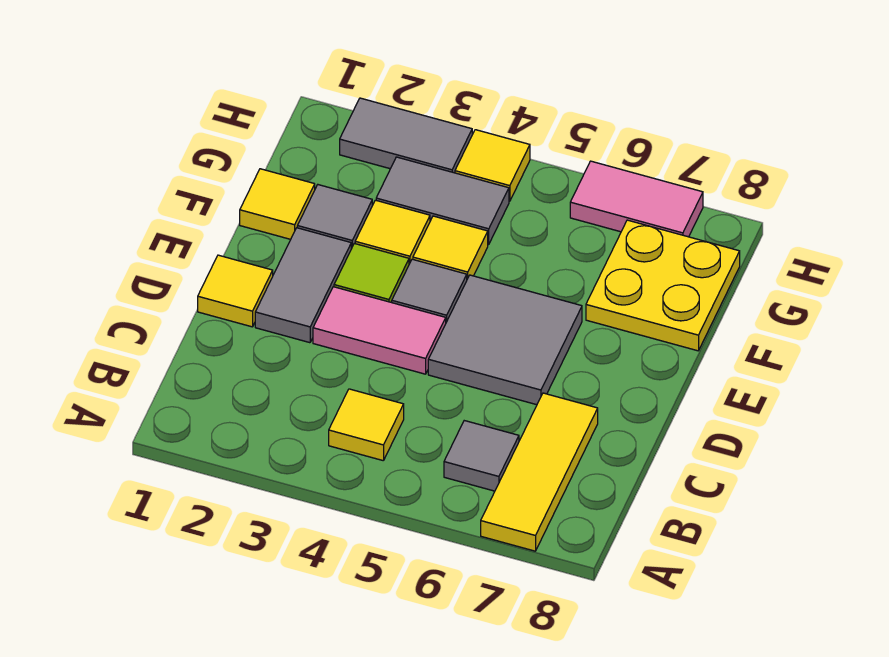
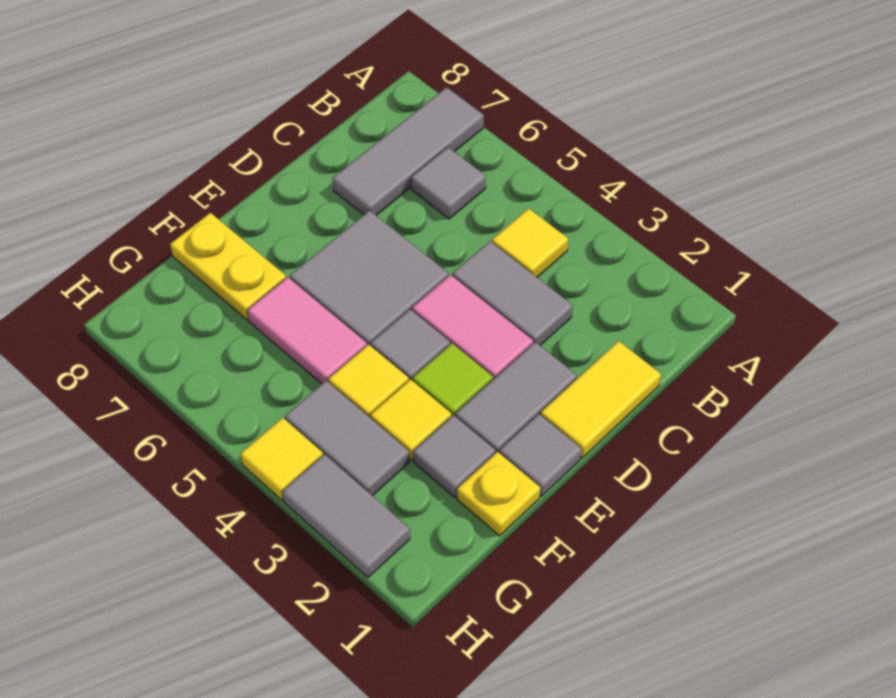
yellow 1x3 tile [481,393,598,551] -> grey 1x3 tile [332,87,484,215]
none -> grey 1x2 tile [452,241,573,345]
yellow 1x1 tile [198,255,273,327] -> yellow 1x2 tile [541,341,661,458]
none -> grey 1x1 tile [499,414,582,496]
yellow 1x1 tile [240,169,315,239] -> yellow 1x1 plate [457,452,540,536]
yellow 2x2 plate [586,220,740,351] -> yellow 1x2 plate [170,213,286,320]
pink 1x2 tile [570,161,703,237] -> pink 1x2 tile moved to [247,277,367,384]

